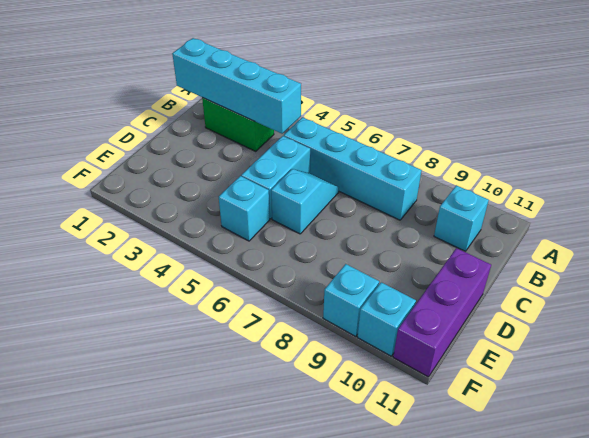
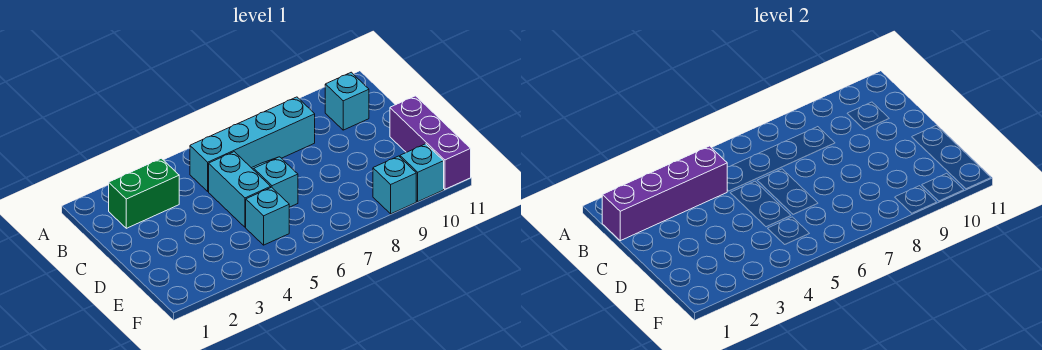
cyan 1x4 brick [172,38,301,134] -> purple 1x4 brick [602,146,727,241]

